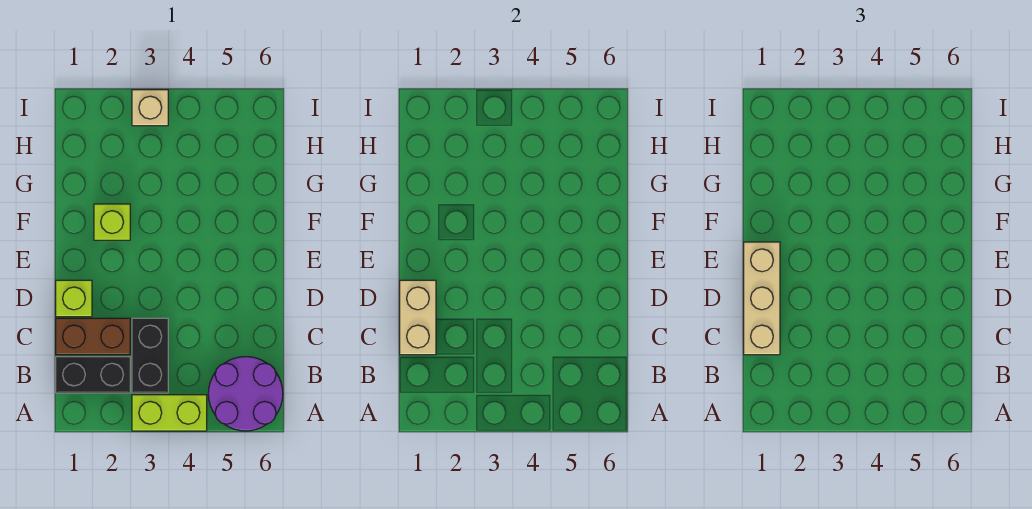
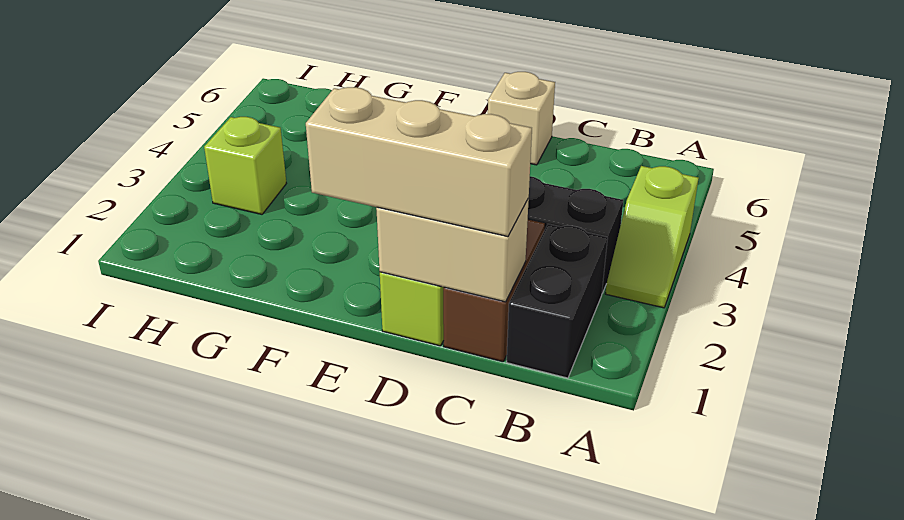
lime 1x2 brick [132,395,207,431] -> lime 1x2 slope [605,166,699,308]
purple 2x2 round brick [208,357,283,431] -> none
lime 1x1 brick [94,204,130,240] -> lime 1x1 brick moved to [204,117,286,214]
tan 1x1 brick [132,90,168,126] -> tan 1x1 brick moved to [488,72,555,165]

